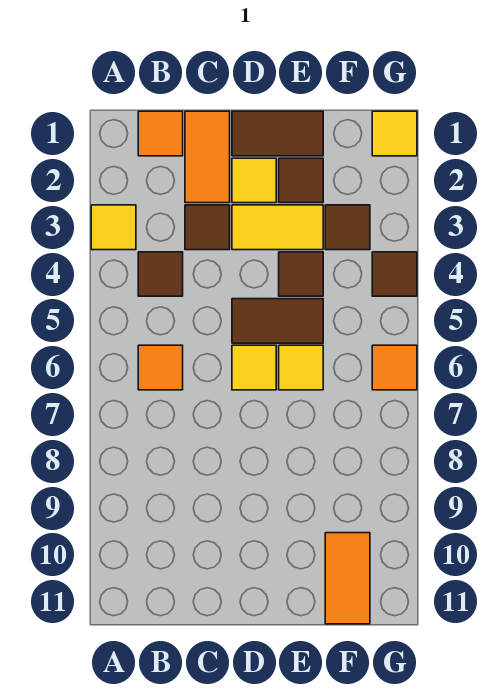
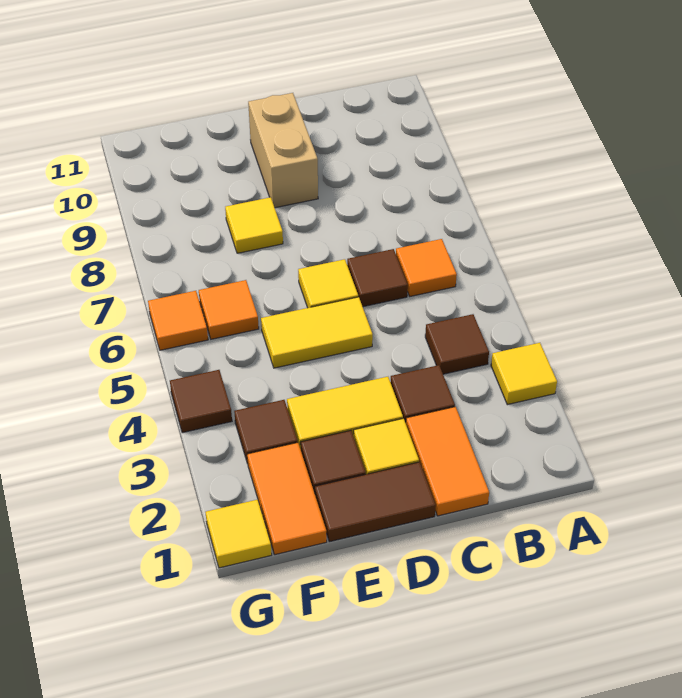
orange 1x1 tile [138,111,183,156] -> orange 1x1 tile moved to [199,280,259,339]
brown 1x2 tile [232,299,323,343] -> yellow 1x2 tile [261,297,373,368]
none -> tan 1x2 brick [248,93,318,208]
brown 1x1 tile [279,252,323,296] -> brown 1x1 tile moved to [347,249,408,307]
yellow 1x1 tile [279,345,323,390] -> yellow 1x1 tile moved to [225,197,283,253]
orange 1x2 tile [325,533,370,624] -> orange 1x2 tile moved to [247,443,327,555]

